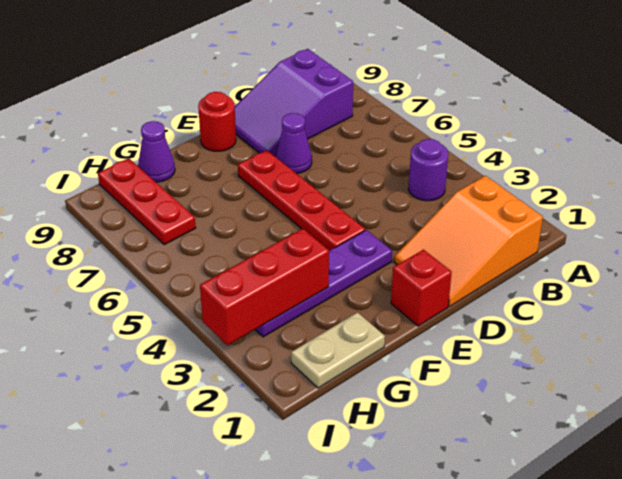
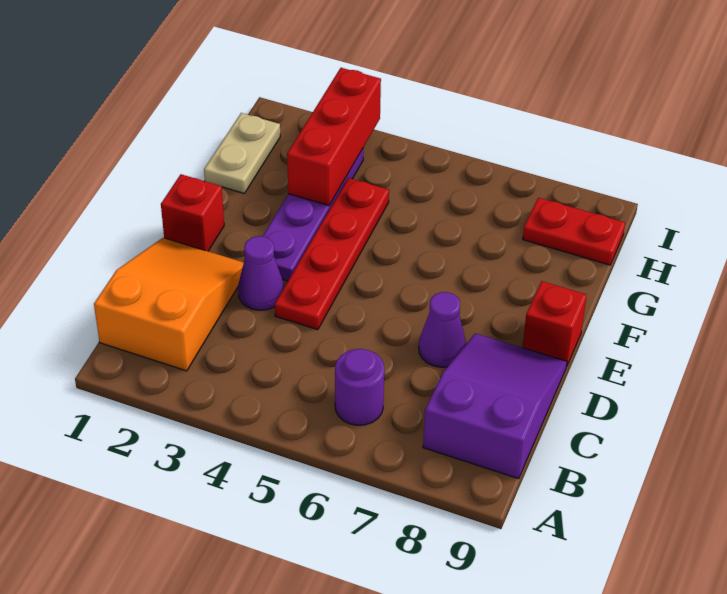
purple 1x1 round brick [409,139,448,201] -> purple 1x1 round brick moved to [335,349,384,425]
red 1x4 plate [238,150,365,251] -> red 1x4 plate turned to [275,178,389,330]
red 1x1 round brick [198,92,236,151] -> red 1x1 brick [523,281,587,367]
purple 1x1 cone [138,121,175,182] -> purple 1x1 cone moved to [238,236,284,310]
red 1x3 plate [98,158,196,245] -> red 1x2 plate [523,198,625,265]

